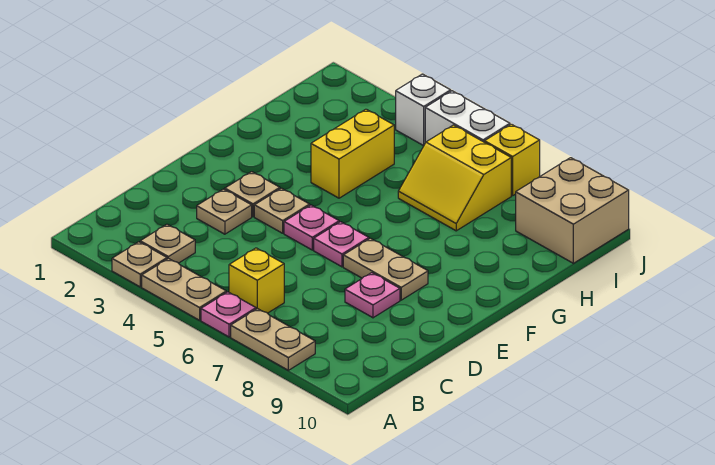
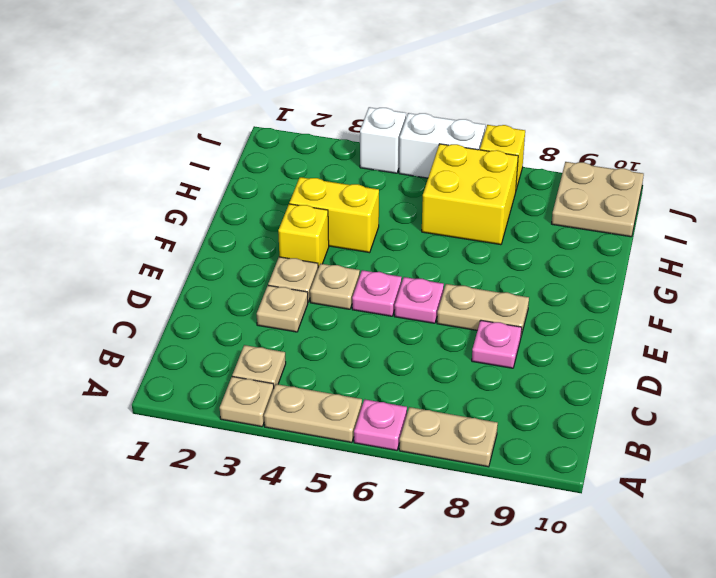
yellow 1x1 brick [229,248,284,313] -> yellow 1x1 brick moved to [278,204,329,267]
yellow 1x2 brick [311,109,394,198] -> yellow 1x2 brick turned to [289,177,379,253]
yellow 2x2 slope [398,125,511,231] -> yellow 2x2 brick [422,144,518,245]
tan 2x2 brick [516,158,629,263] -> tan 2x2 plate [552,162,644,237]

